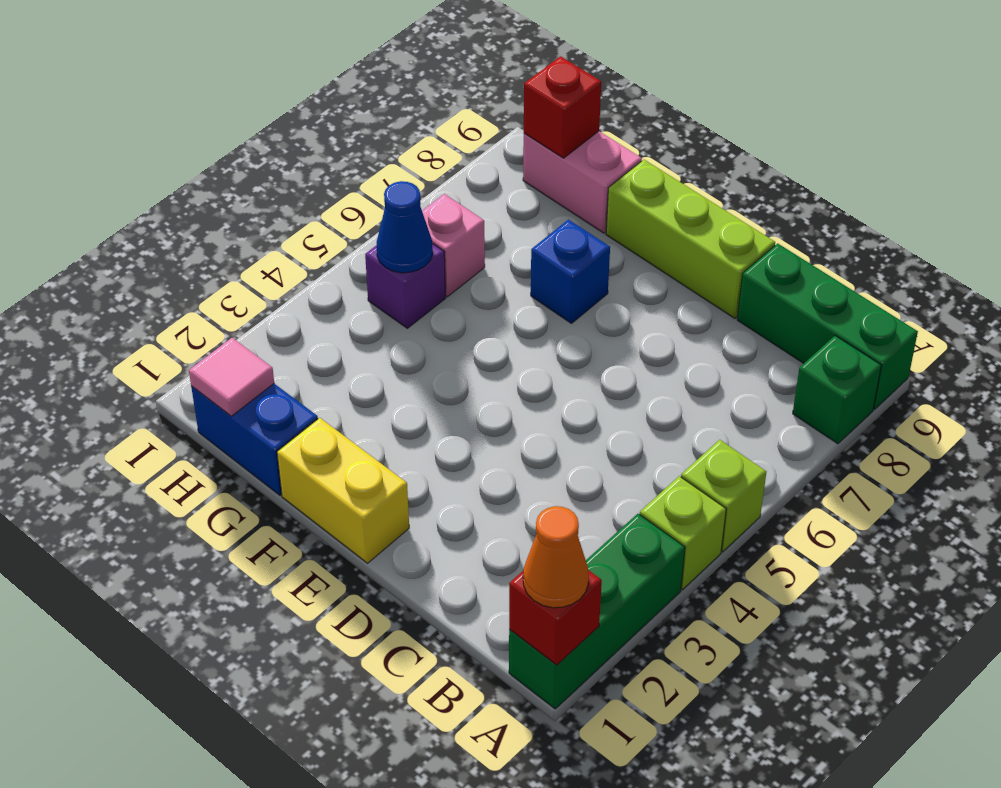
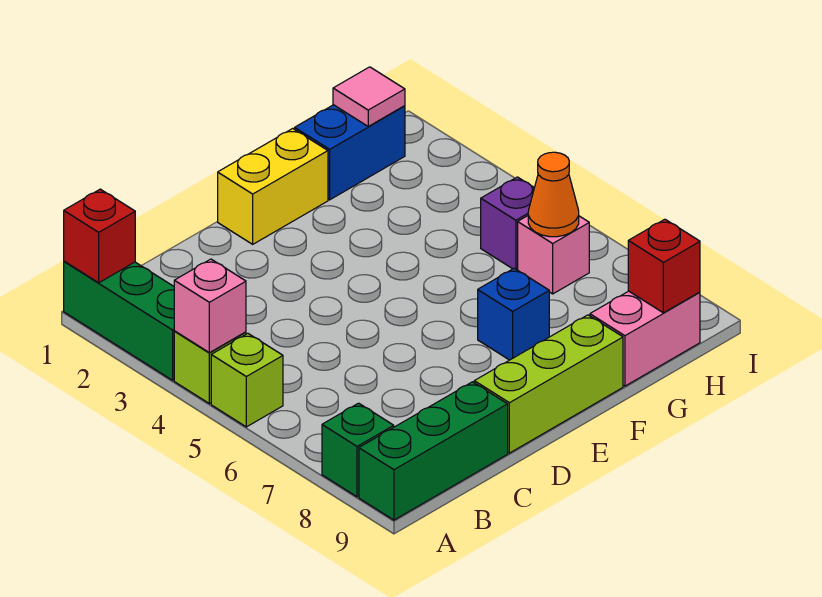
orange 1x1 cone [523,506,589,608] -> orange 1x1 cone moved to [528,152,579,237]
none -> pink 1x1 brick [174,259,246,353]
blue 1x1 cone [377,181,432,273] -> none

